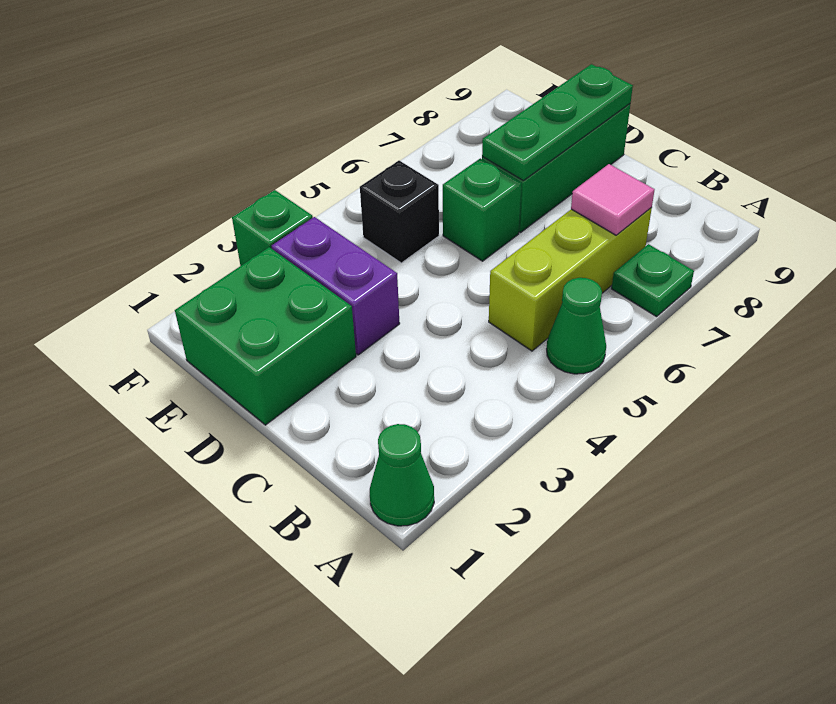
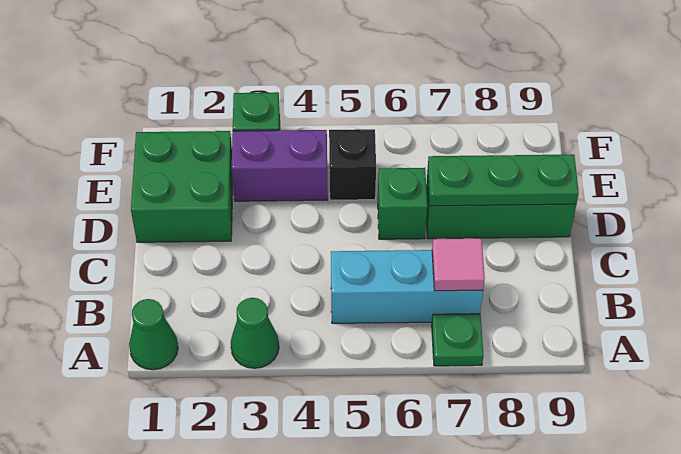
green 1x1 cone [547,278,606,374] -> green 1x1 cone moved to [231,298,279,368]
lime 1x3 brick [489,208,652,351] -> cyan 1x3 brick [331,250,483,323]
purple 1x2 brick [272,217,400,355] -> purple 1x2 brick turned to [232,130,328,201]

